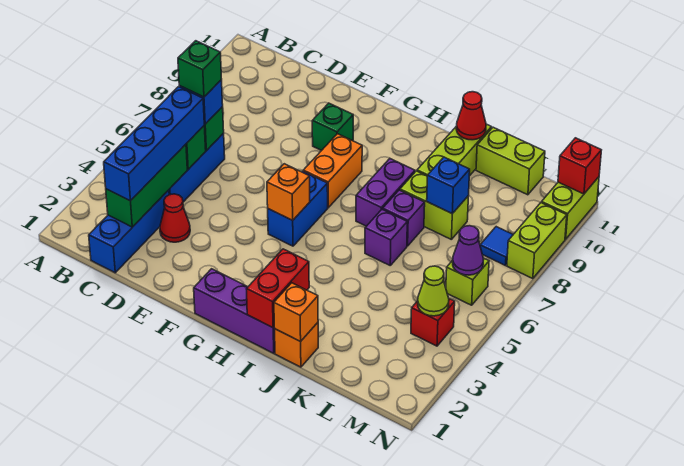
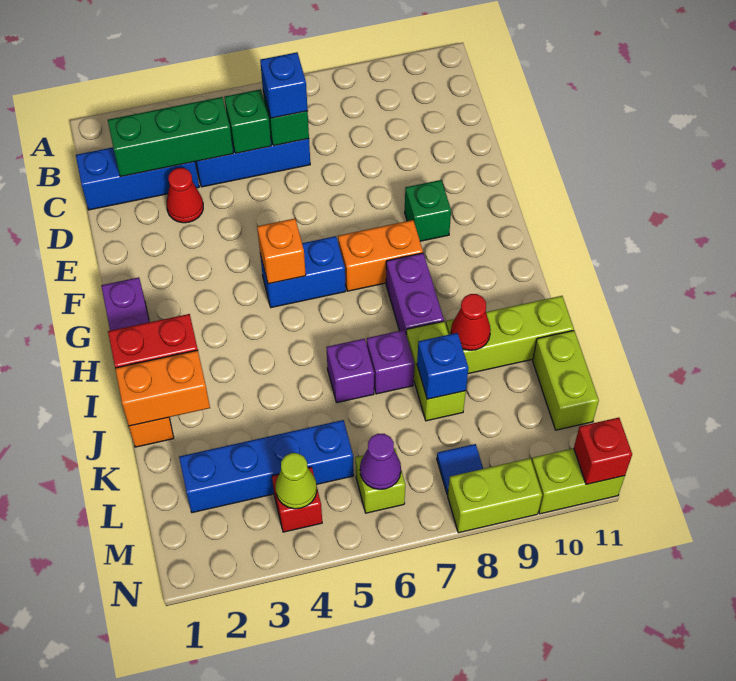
blue 1x4 brick [104,87,204,201] -> blue 1x4 brick moved to [179,420,354,513]
green 1x1 brick [178,41,221,97] -> none
purple 1x2 brick [356,159,415,226] -> purple 1x2 brick turned to [386,253,444,332]
orange 1x1 brick [274,283,318,342] -> orange 1x2 brick [115,350,210,426]
red 1x1 cone [456,92,486,140] -> red 1x1 cone moved to [451,294,491,350]

